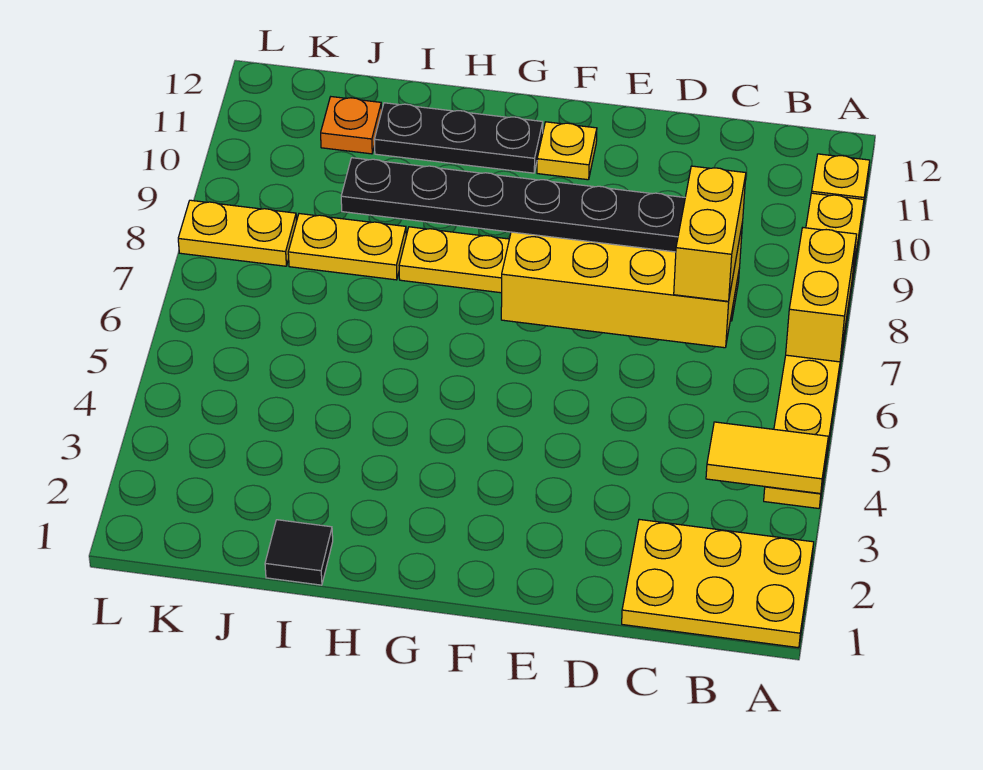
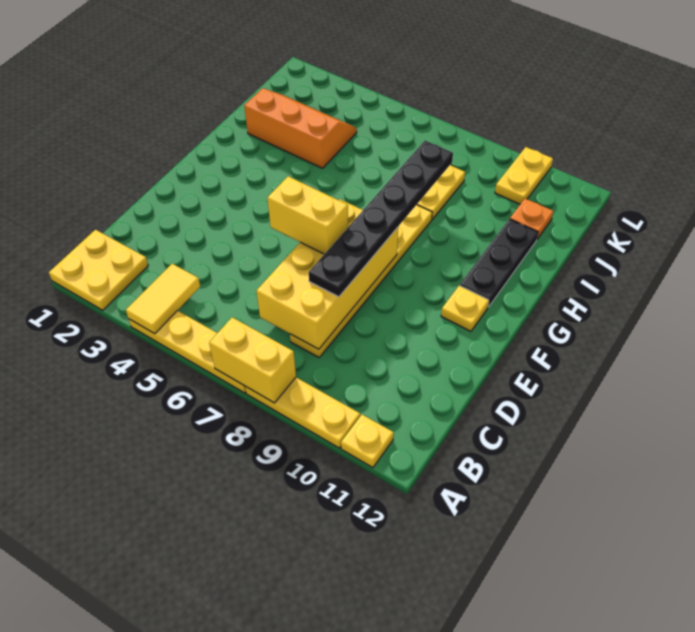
yellow 2x3 plate [622,519,814,648] -> yellow 2x2 plate [49,230,148,310]
yellow 1x2 brick [674,166,746,301] -> yellow 1x2 brick moved to [267,176,348,254]
black 1x1 tile [265,520,333,585] -> none
none -> orange 2x3 slope [244,88,357,168]
yellow 1x2 plate [178,200,297,266] -> yellow 1x2 plate moved to [495,147,553,204]

